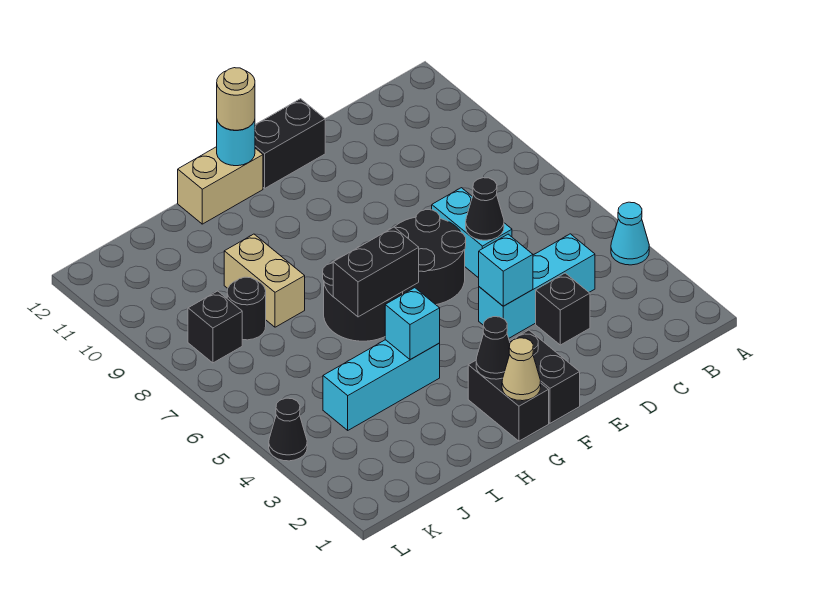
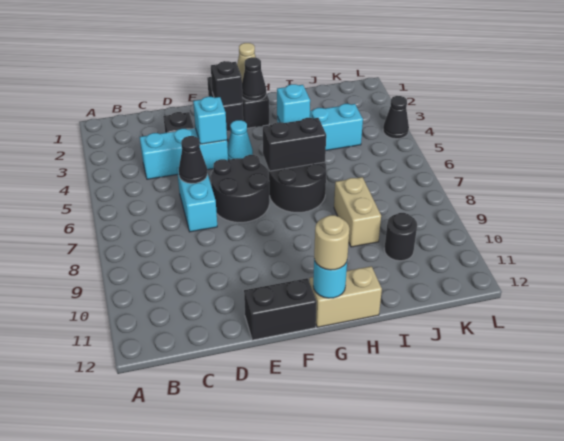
cyan 1x1 cone [611,202,649,265] -> cyan 1x1 cone moved to [227,120,253,160]
black 1x1 round brick [227,277,266,340] -> black 1x1 round brick moved to [384,213,417,261]
black 1x1 brick [188,291,242,363] -> black 1x1 brick moved to [211,61,243,106]

